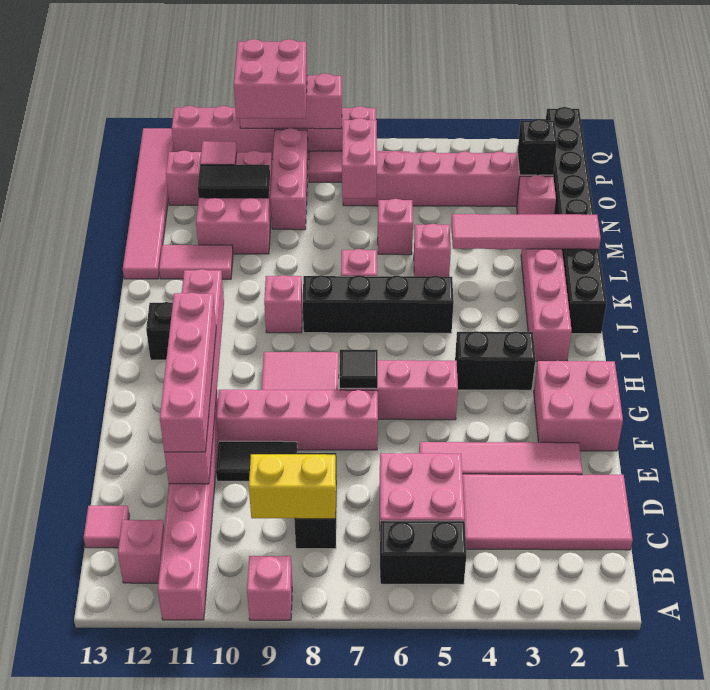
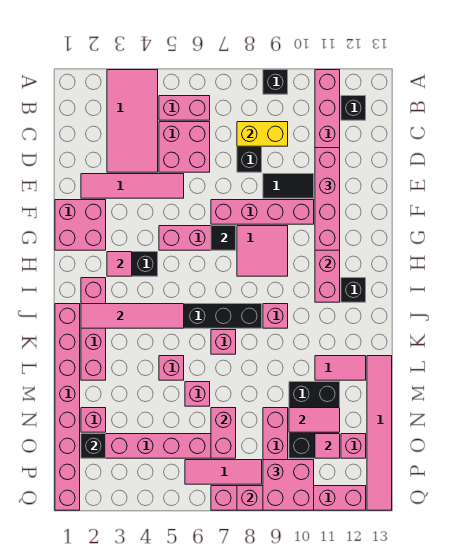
pink 1x1 brick [247,556,292,620] -> black 1x1 brick [263,70,288,94]
black 1x2 brick [380,521,466,584] -> pink 1x2 brick [159,96,210,120]
pink 1x1 brick [118,520,164,583] -> black 1x1 brick [341,96,366,120]
pink 2x4 tile [462,474,633,550] -> pink 2x4 tile turned to [107,70,158,172]
pink 1x1 tile [84,506,129,548] -> pink 1x1 tile moved to [107,252,132,276]
black 1x8 brick [546,107,607,334] -> pink 1x8 brick [55,304,80,510]
pink 1x4 tile [451,214,601,249] -> pink 1x4 tile moved to [81,304,184,328]
pink 2x3 brick [196,151,272,254] -> black 2x3 brick [289,382,340,458]
black 1x2 tile [198,165,270,198] -> pink 1x2 tile [289,408,340,432]

